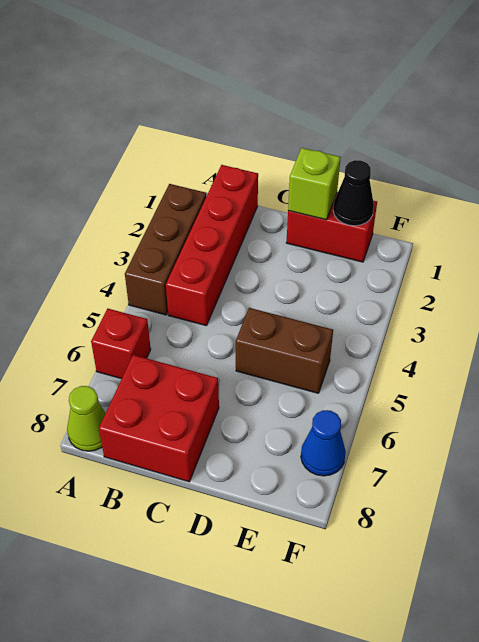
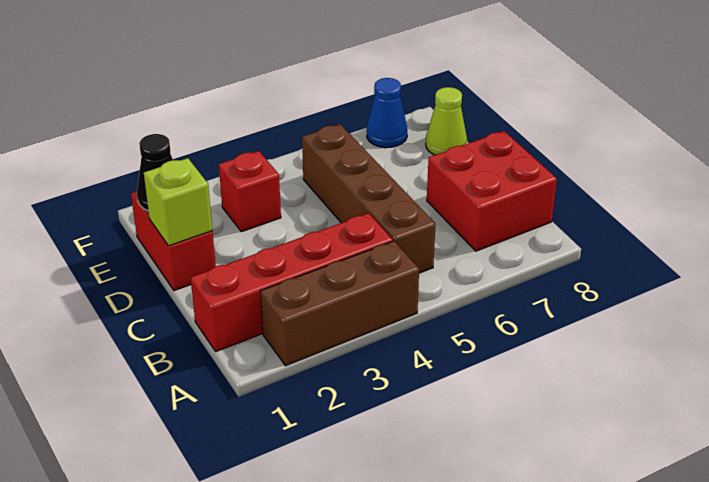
red 1x1 brick [91,309,151,379] -> red 1x1 brick moved to [219,151,281,232]
lime 1x1 cone [67,386,106,451] -> lime 1x1 cone moved to [426,87,467,155]
brown 1x2 brick [236,308,333,393] -> brown 1x4 brick [302,124,436,273]

